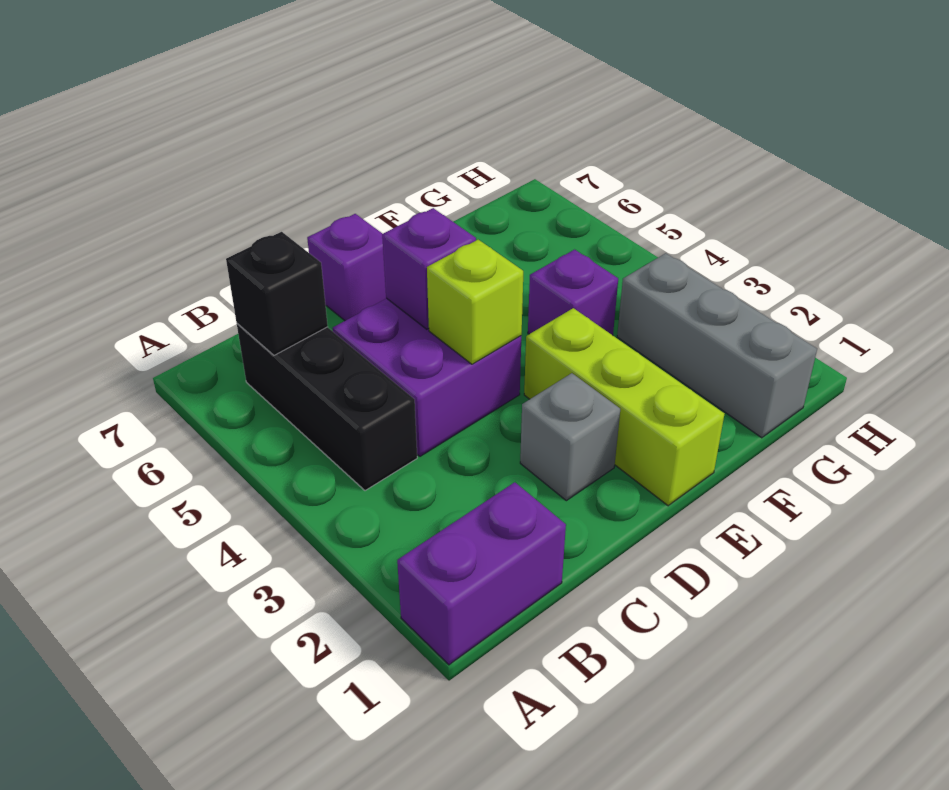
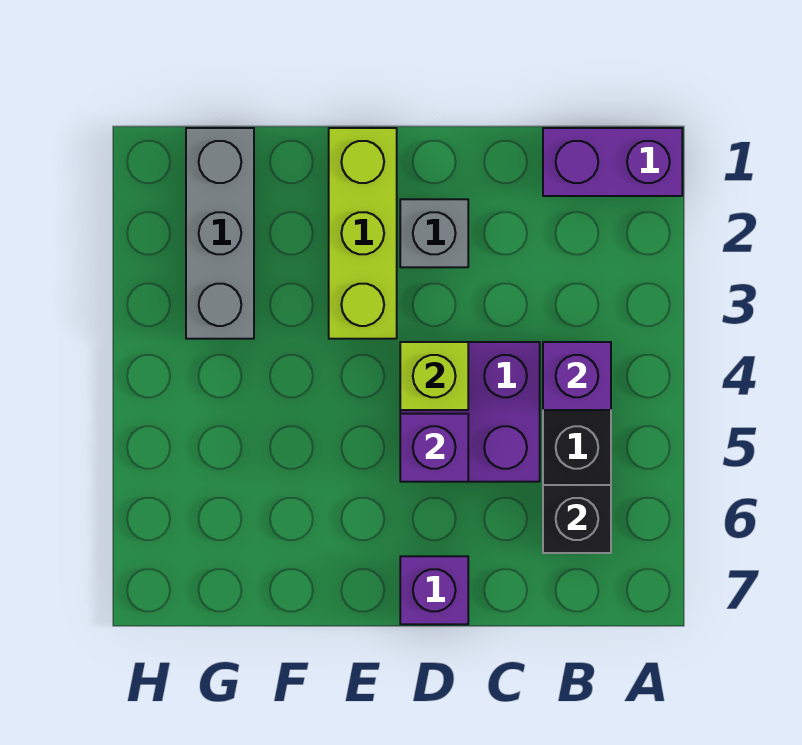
purple 1x1 brick [528,250,618,335] -> purple 1x1 brick moved to [543,342,611,410]

